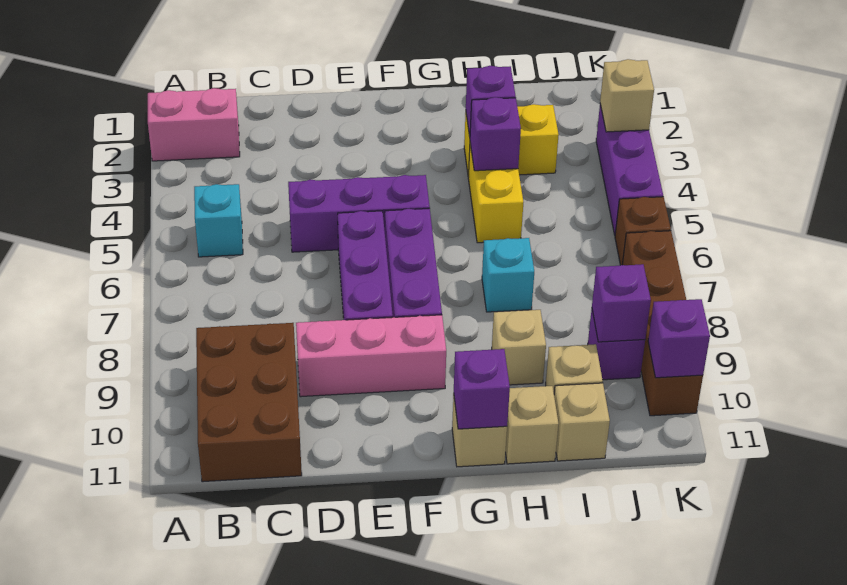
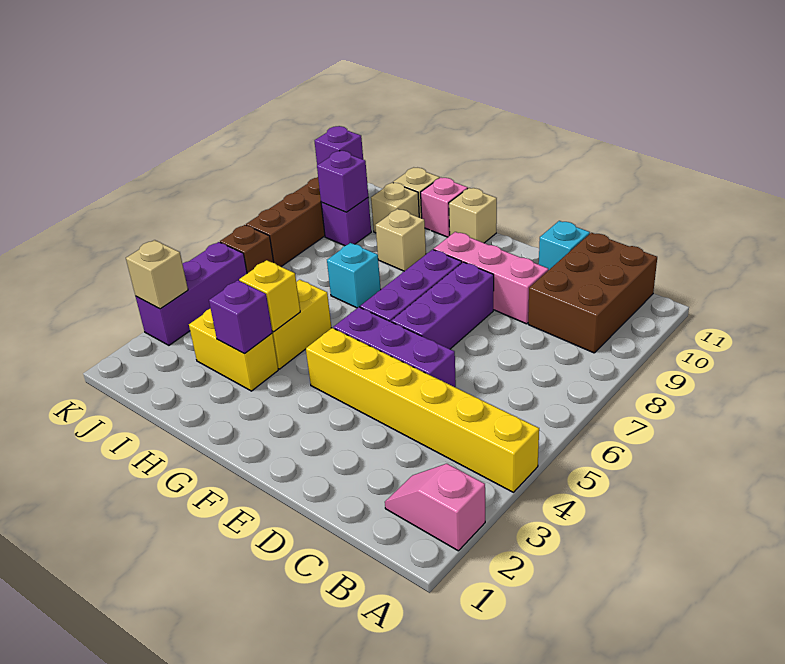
pink 1x2 brick [148,88,240,161] -> pink 1x2 slope [385,464,485,551]
none -> yellow 1x6 brick [306,328,539,492]
cyan 1x1 brick [194,184,243,257] -> cyan 1x1 brick moved to [539,221,590,270]
purple 1x1 brick [454,349,510,429] -> none
purple 1x1 brick [470,97,521,171] -> yellow 1x1 brick [239,260,300,332]
tan 1x1 brick [505,386,559,464] -> pink 1x1 brick [421,178,468,237]

